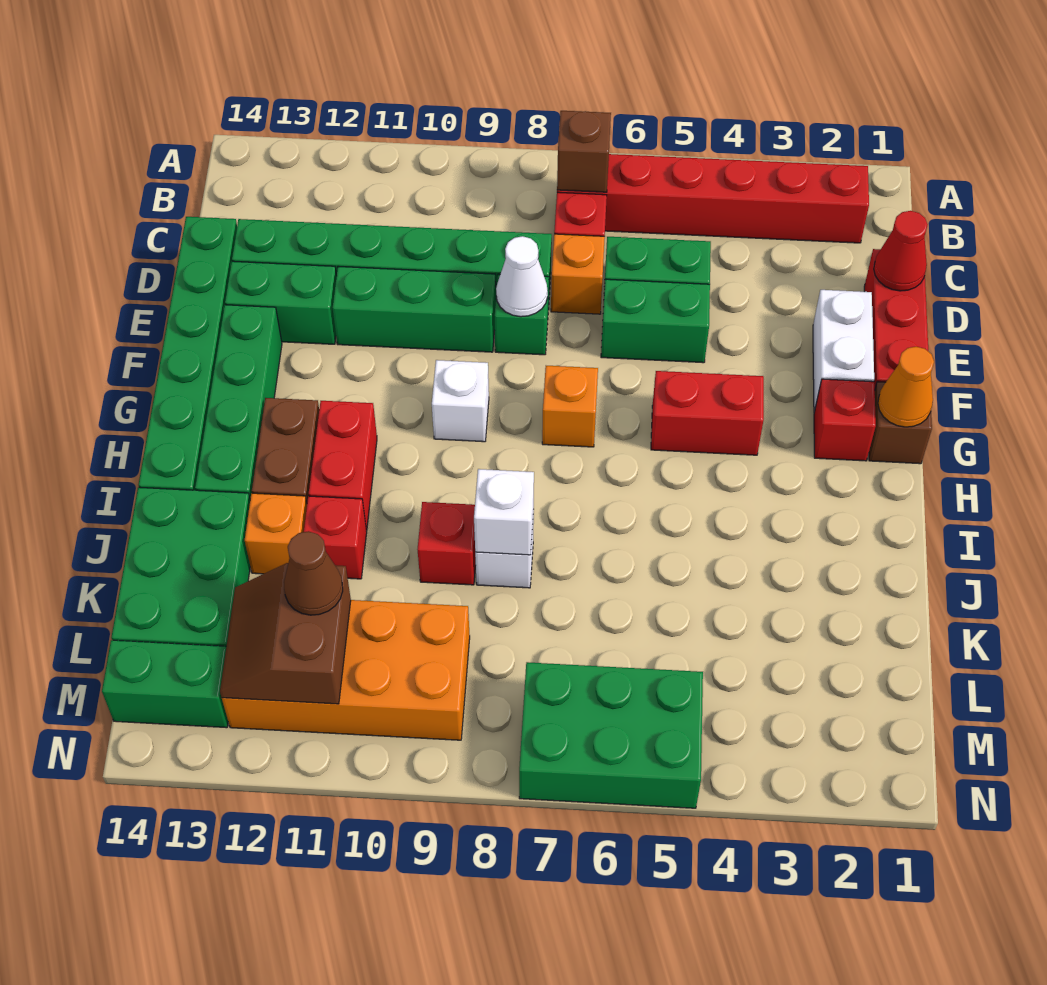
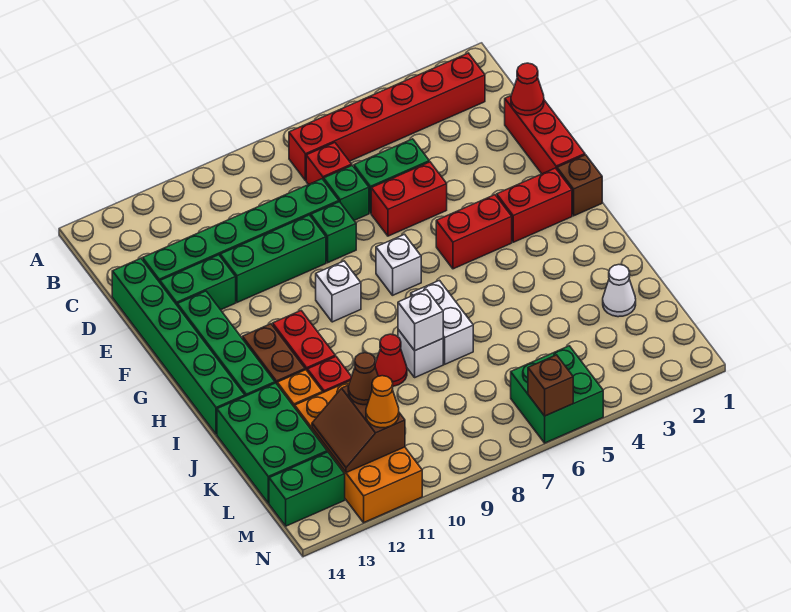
brown 1x1 brick [557,111,611,192] -> brown 1x1 brick moved to [528,355,573,416]
orange 1x1 brick [551,234,605,314] -> green 1x1 brick [324,166,369,220]
white 1x2 brick [813,290,874,412] -> white 1x2 brick moved to [411,280,473,364]
green 1x2 brick [601,279,710,363] -> red 1x2 brick [371,162,447,236]
white 1x1 cone [496,236,548,317] -> white 1x1 cone moved to [603,265,636,317]
orange 1x1 cone [878,347,934,427] -> orange 1x1 cone moved to [366,376,399,428]
red 1x1 brick [814,379,876,461] -> red 1x2 brick [497,168,572,242]
orange 1x1 brick [542,366,598,447] -> white 1x1 brick [376,234,421,295]
red 1x1 brick [418,502,476,585] -> red 1x1 cone [375,334,407,386]
orange 2x4 brick [222,600,470,740] -> orange 2x4 brick turned to [295,381,422,523]
green 2x3 brick [519,662,703,808] -> green 2x2 brick [511,346,603,443]

